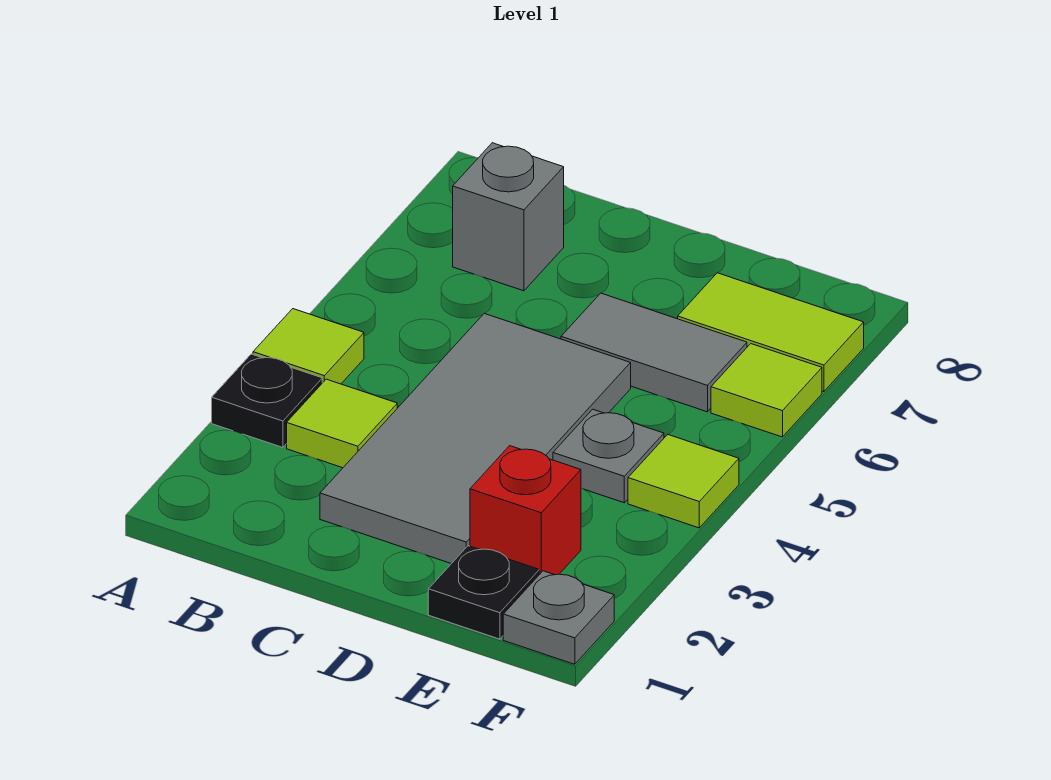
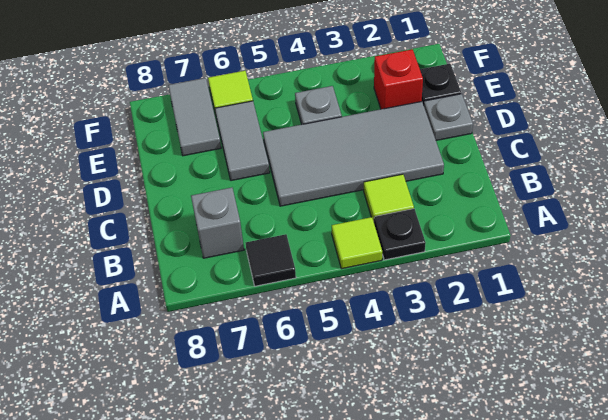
none -> black 1x1 tile [246,234,296,286]
lime 1x2 tile [678,273,864,392] -> grey 1x2 tile [168,78,221,156]
grey 1x1 plate [503,571,614,664] -> grey 1x1 plate moved to [424,94,473,140]
lime 1x1 tile [628,435,739,528] -> none

